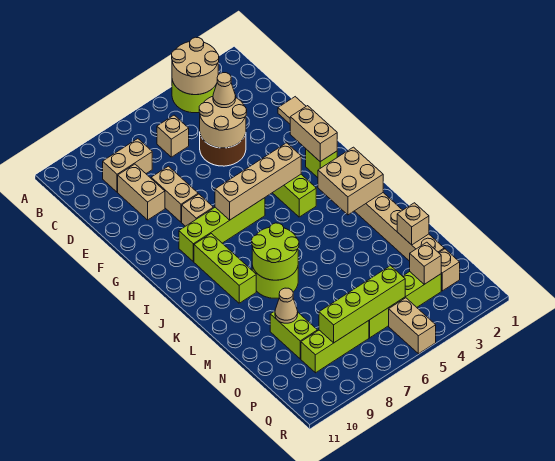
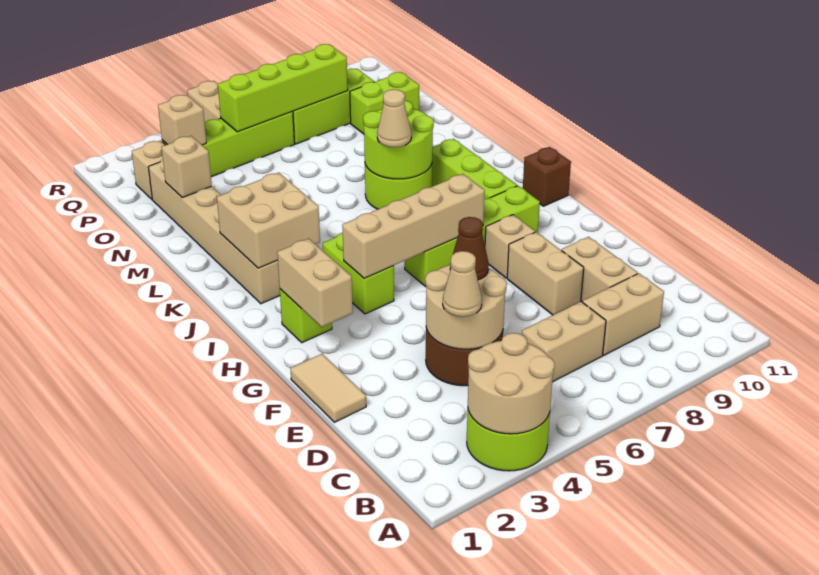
tan 1x1 brick [157,115,189,157] -> tan 1x2 brick [522,302,606,382]
none -> brown 1x1 cone [450,217,489,280]
none -> brown 1x1 brick [523,147,571,206]
lime 1x2 brick [270,311,317,359] -> lime 1x2 brick turned to [350,72,419,134]
tan 1x1 cone [275,288,298,323] -> tan 1x1 cone moved to [377,89,411,147]

